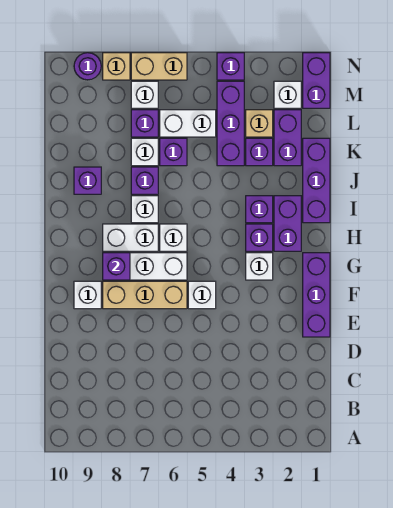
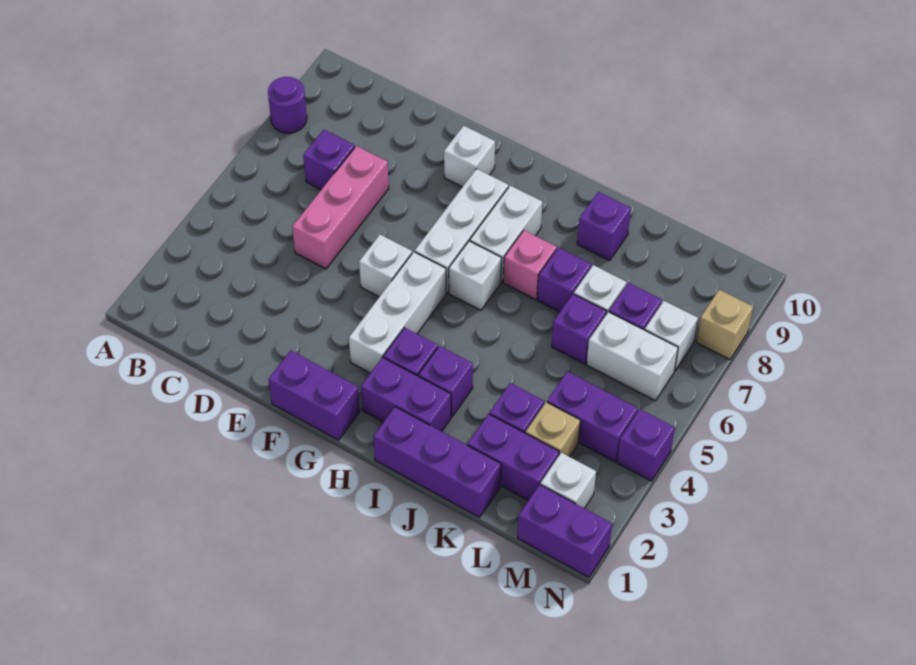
none -> pink 1x3 brick [292,146,389,269]
purple 1x3 brick [303,253,330,337] -> purple 1x2 brick [268,350,360,440]
tan 1x3 brick [103,281,187,309] -> none
white 1x1 brick [246,253,273,280] -> white 1x3 brick [349,252,446,373]
purple 1x1 brick [103,253,130,280] -> purple 1x1 brick moved to [303,130,355,189]
white 1x1 brick [131,196,158,223] -> pink 1x1 brick [503,230,557,299]
purple 1x3 brick [217,81,244,166] -> purple 1x2 brick [547,372,638,462]
white 1x2 brick [160,110,216,137] -> white 1x2 brick turned to [587,312,678,401]
tan 1x2 brick [131,53,187,80] -> none
purple 1x1 round brick [74,53,101,80] -> purple 1x1 round brick moved to [268,77,307,133]

